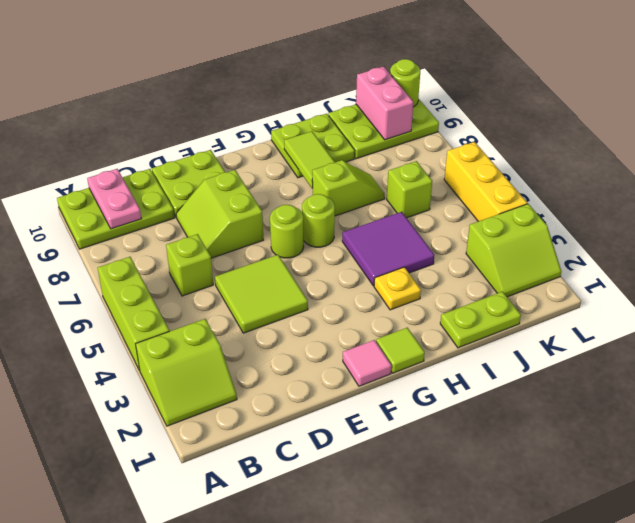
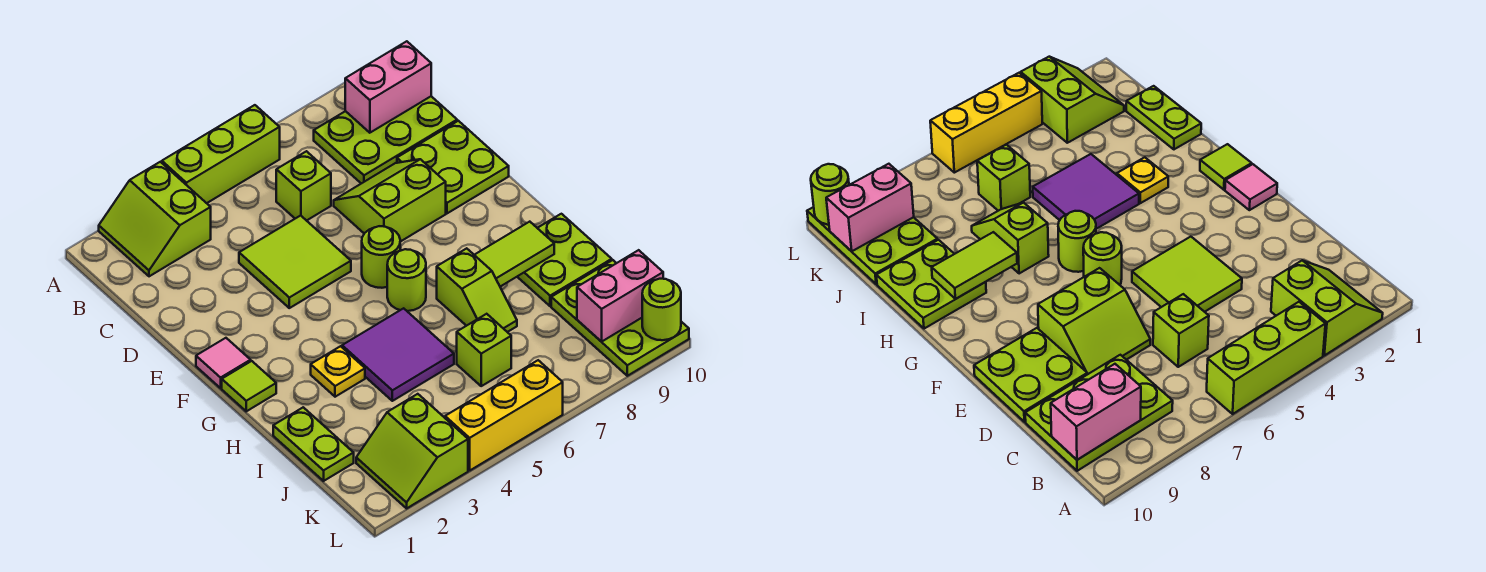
lime 2x3 plate [57,169,174,249] -> lime 2x3 plate turned to [314,96,457,184]
pink 1x2 plate [87,169,141,229] -> pink 1x2 brick [345,41,431,133]

